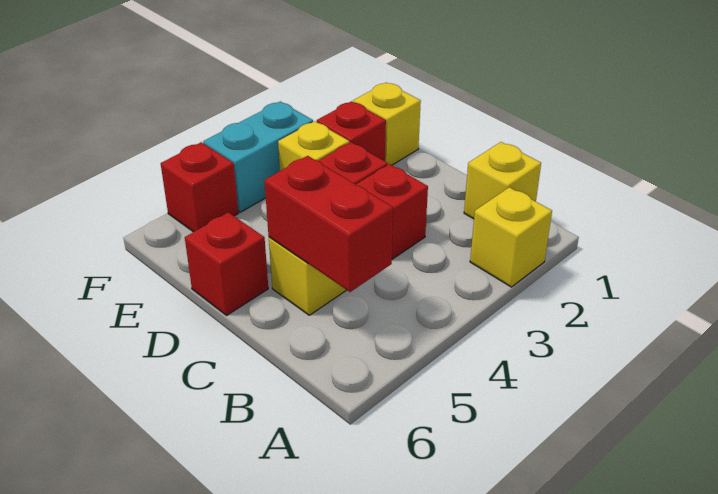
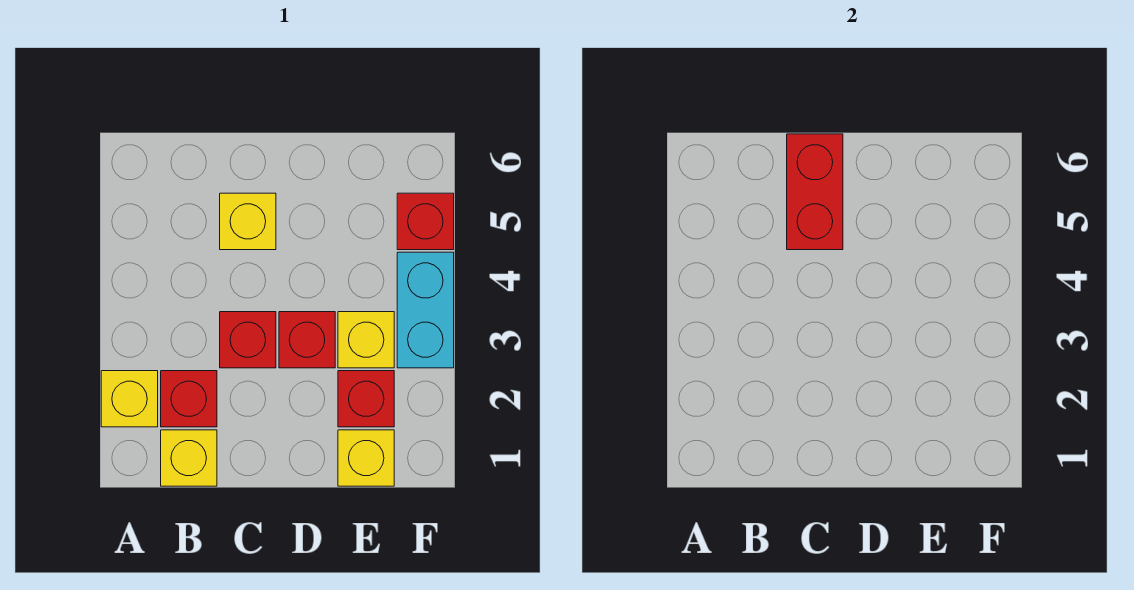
red 1x2 brick [264,156,393,292] -> red 1x2 brick turned to [787,134,843,250]
red 1x1 brick [185,212,268,315] -> red 1x1 brick moved to [161,371,217,427]

